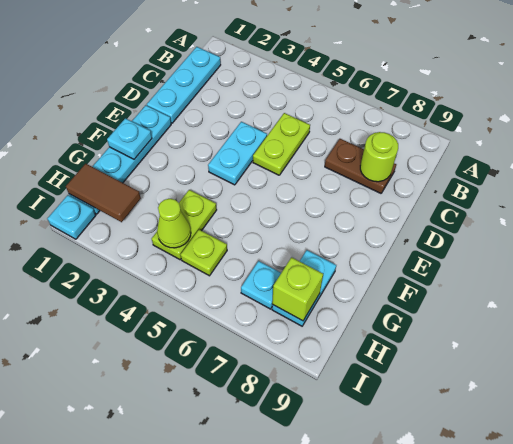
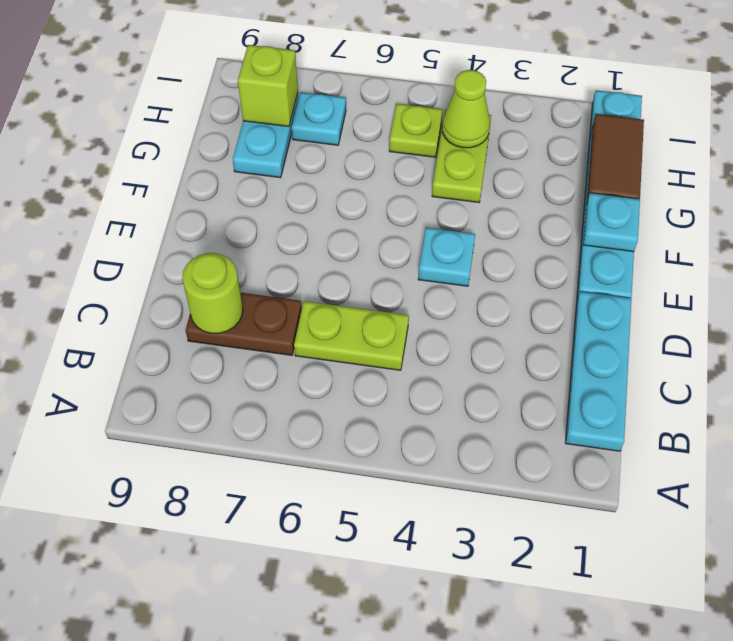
lime 1x2 plate [253,113,310,175] -> lime 1x2 plate turned to [294,301,409,370]
cyan 1x2 plate [208,122,267,185] -> cyan 1x1 plate [418,228,475,286]
brown 1x2 tile [66,164,141,222] -> brown 1x2 tile turned to [587,114,644,202]

